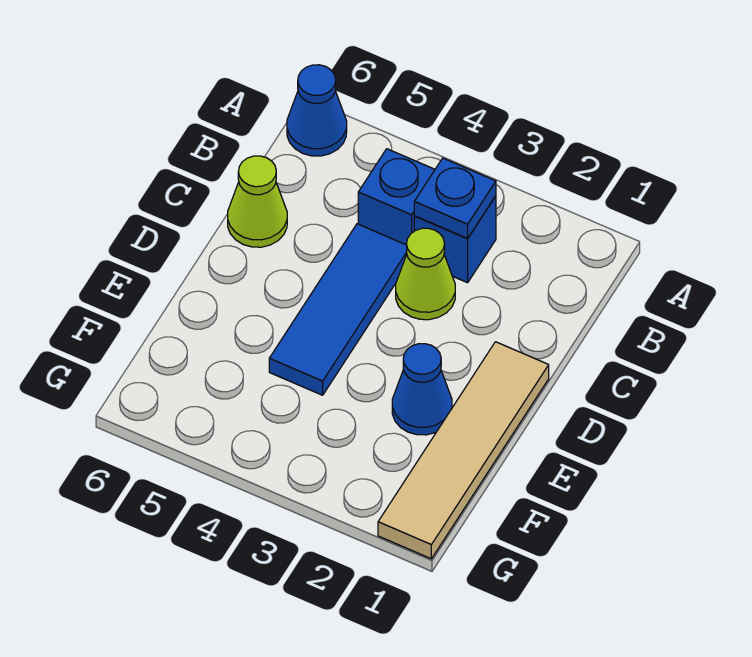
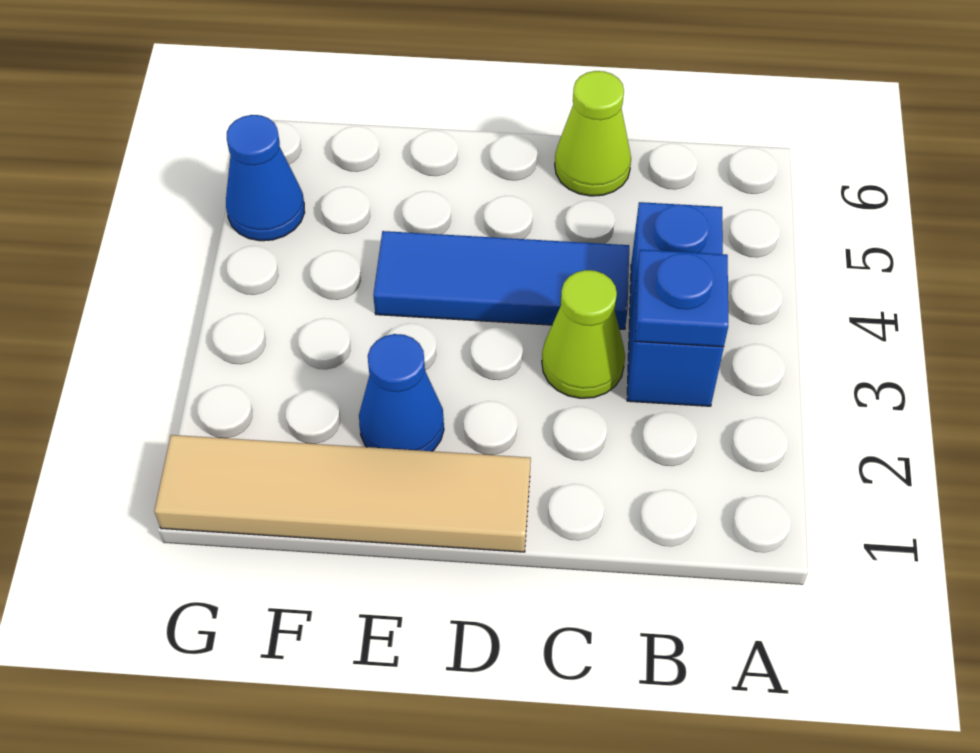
blue 1x1 cone [287,65,347,156] -> blue 1x1 cone moved to [226,115,305,241]

